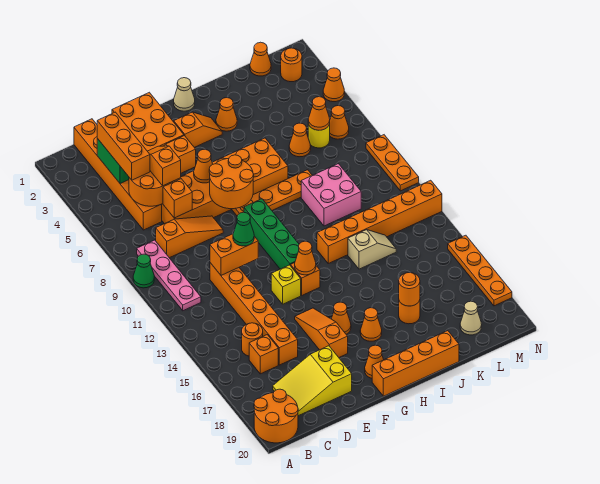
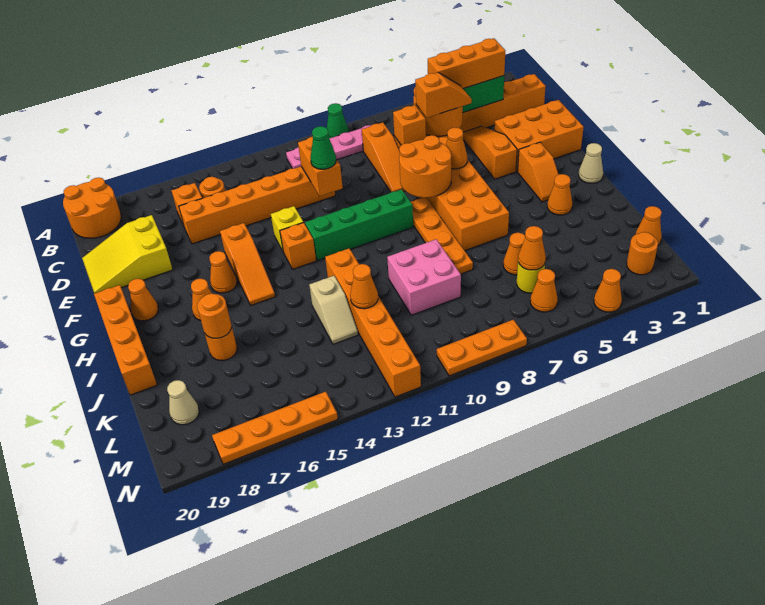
yellow 2x3 slope [273,346,352,416] -> yellow 2x3 slope turned to [82,215,173,293]
orange 1x3 slope [295,308,348,357] -> orange 1x3 slope turned to [220,223,275,305]
orange 1x1 cone [295,241,316,275] -> orange 1x1 cone moved to [350,264,378,309]

